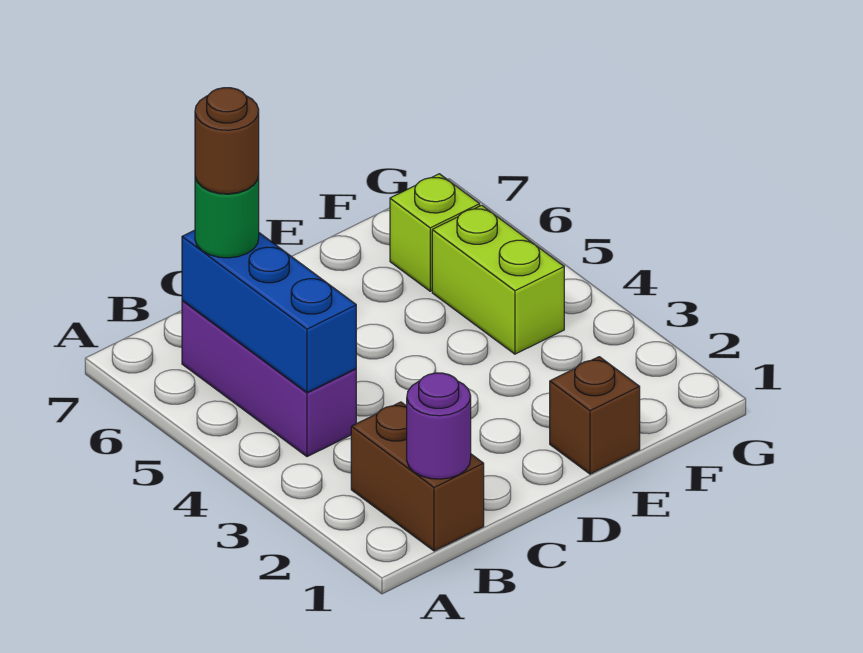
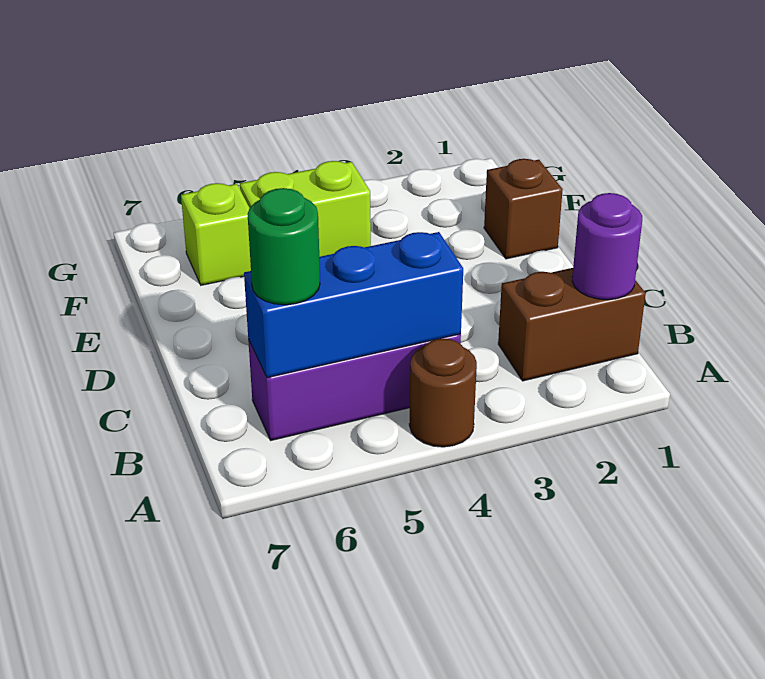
brown 1x1 round brick [195,88,259,194] -> brown 1x1 round brick moved to [409,338,477,447]

